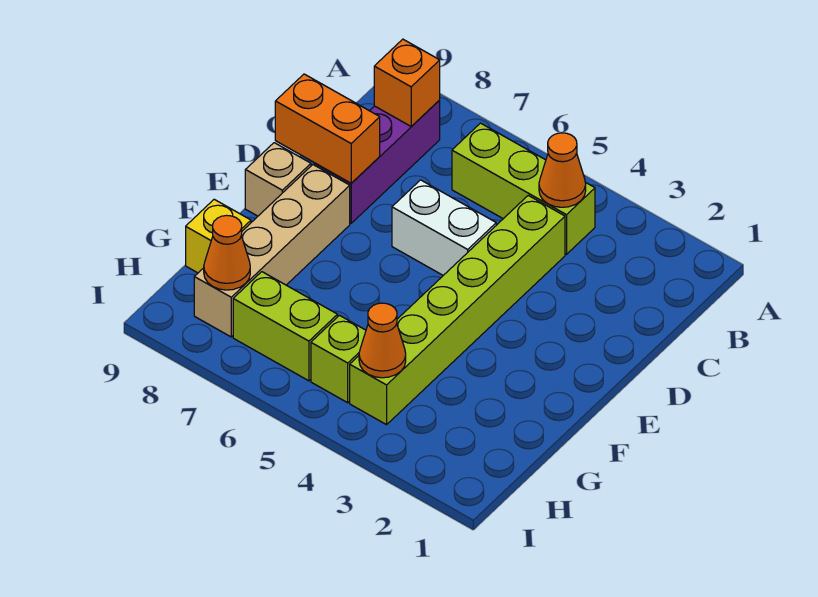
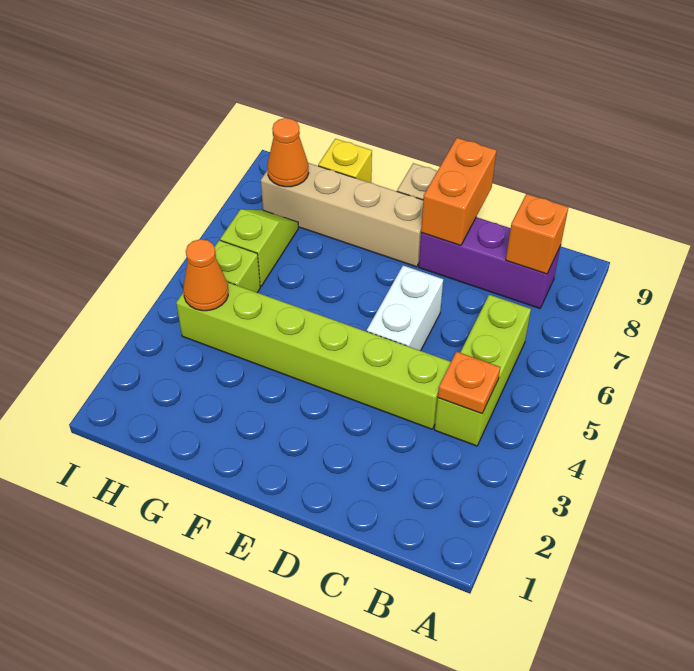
orange 1x1 cone [539,133,586,207] -> orange 1x1 plate [438,352,500,413]
lime 1x2 brick [233,272,338,381] -> lime 1x2 slope [220,209,298,286]

